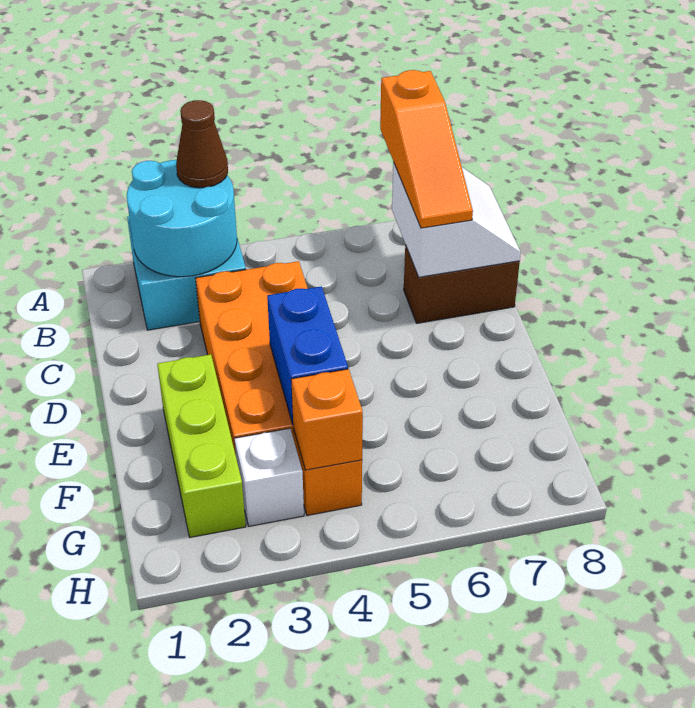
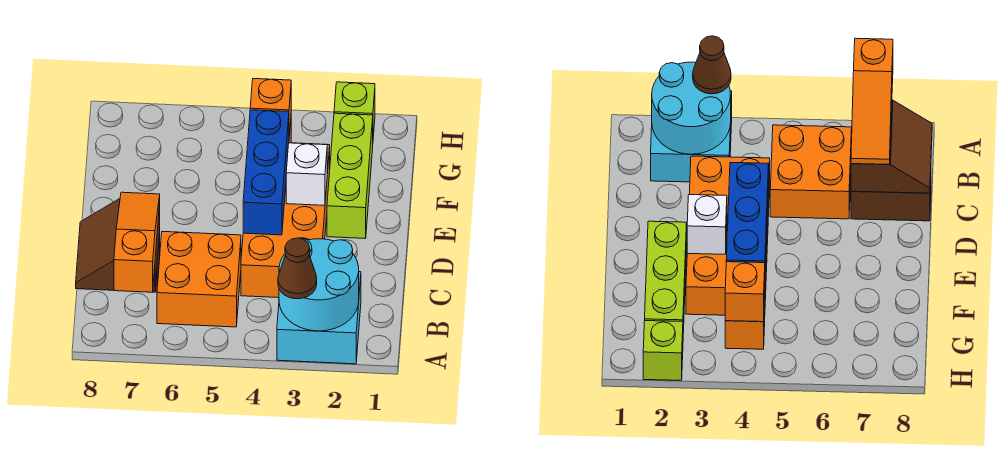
none -> orange 2x2 brick [157,232,241,327]
white 2x2 slope [392,162,521,277] -> brown 2x2 slope [76,199,160,292]
blue 1x2 brick [267,286,348,424] -> blue 1x3 brick [243,110,289,235]
white 1x1 brick [235,428,304,526] -> white 1x1 brick moved to [286,143,327,205]
none -> lime 1x1 brick [334,82,375,136]

